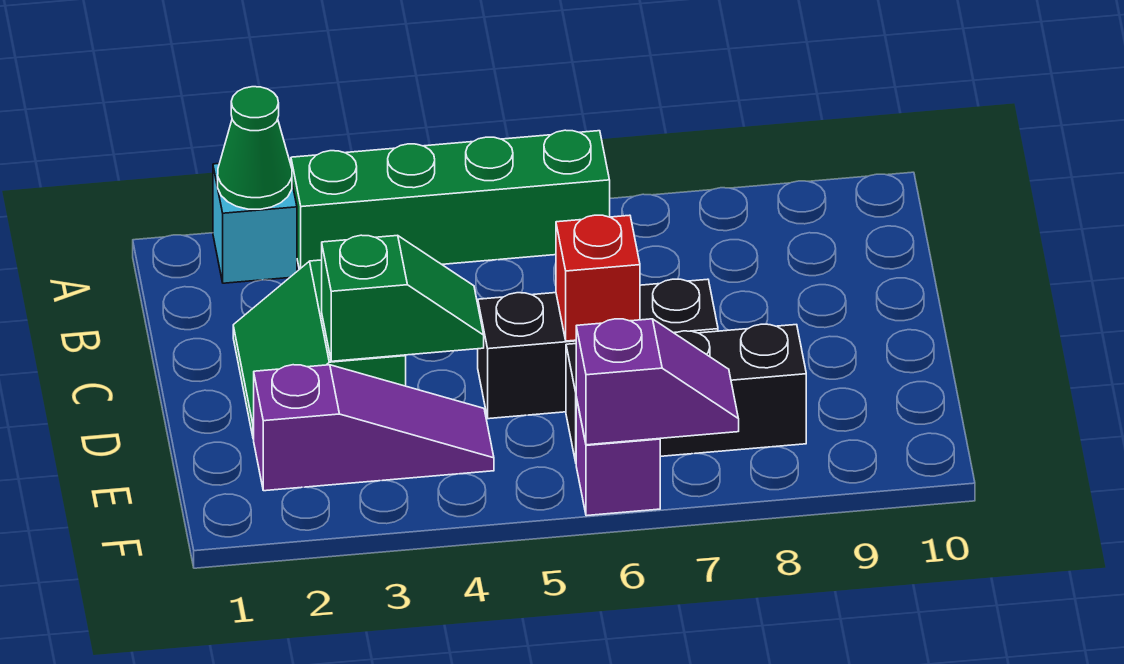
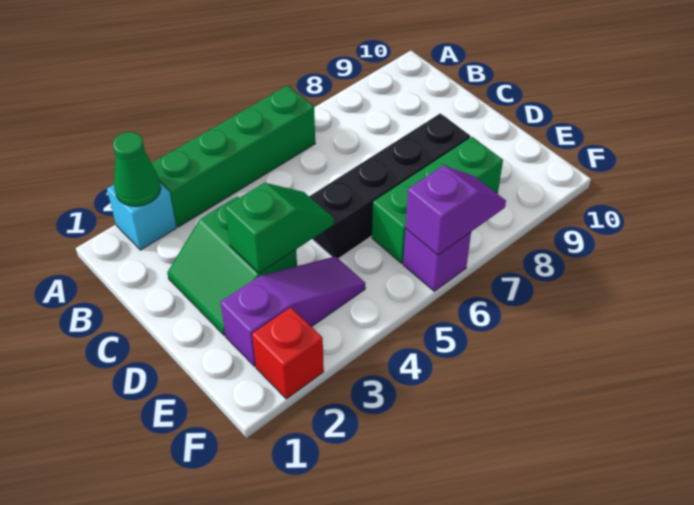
black 1x3 brick [478,279,718,419] -> black 1x4 brick [309,113,470,259]
red 1x1 brick [556,215,640,341] -> red 1x1 brick moved to [252,307,324,399]
black 1x3 brick [566,324,806,462] -> green 1x3 brick [372,137,503,263]

